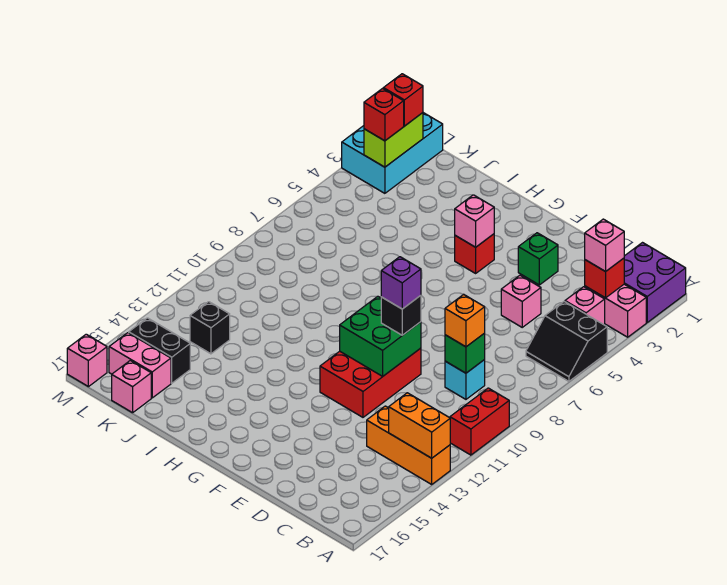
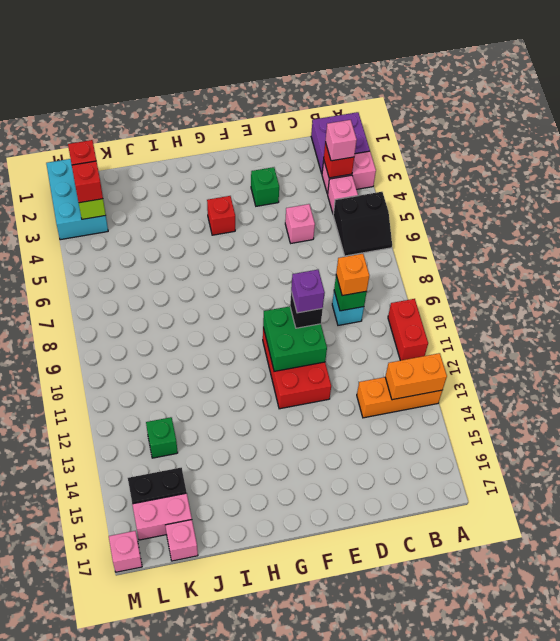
pink 1x1 brick [455,195,494,247] -> none
black 1x1 brick [190,302,230,354] -> green 1x1 brick [146,417,178,458]

